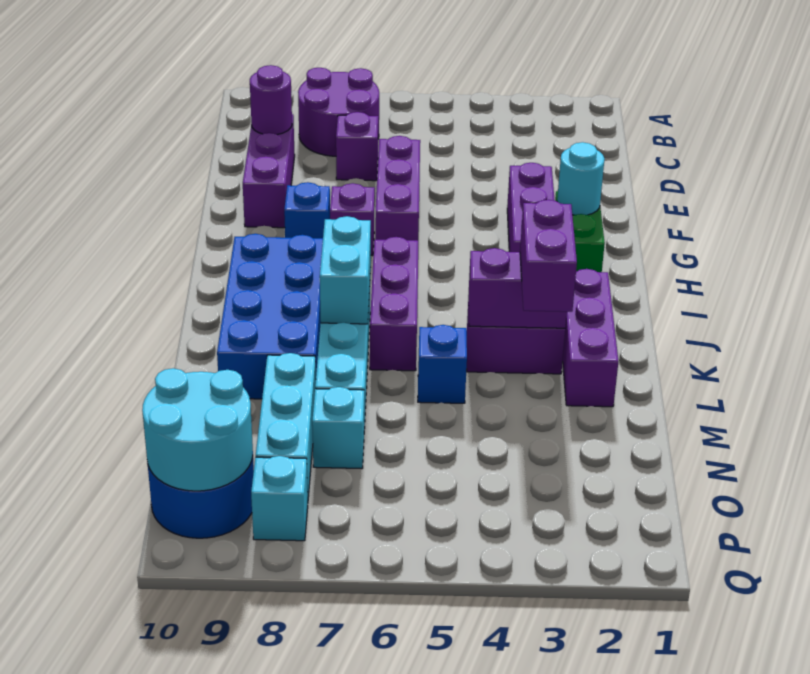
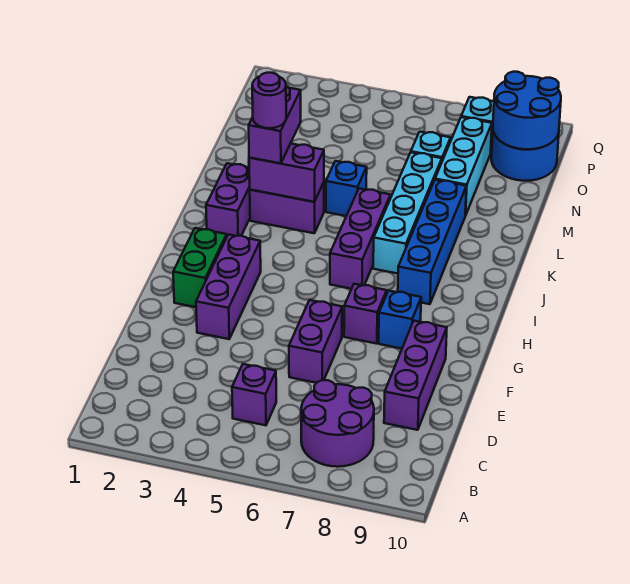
purple 1x1 brick [336,112,378,181] -> purple 1x1 brick moved to [232,364,276,425]
purple 1x1 round brick [250,65,292,135] -> purple 1x1 round brick moved to [252,73,286,128]
purple 1x3 brick [375,136,420,241] -> purple 1x2 brick [289,300,342,383]
cyan 1x1 round brick [557,142,605,215] -> none
blue 2x4 brick [217,234,323,399] -> blue 1x4 brick [398,180,466,304]
purple 1x3 brick [563,269,618,407] -> purple 1x2 brick [206,163,250,236]
cyan 1x2 brick [320,216,371,324] -> none
cyan 2x2 round brick [142,368,253,491] -> blue 2x2 round brick [493,72,561,149]

